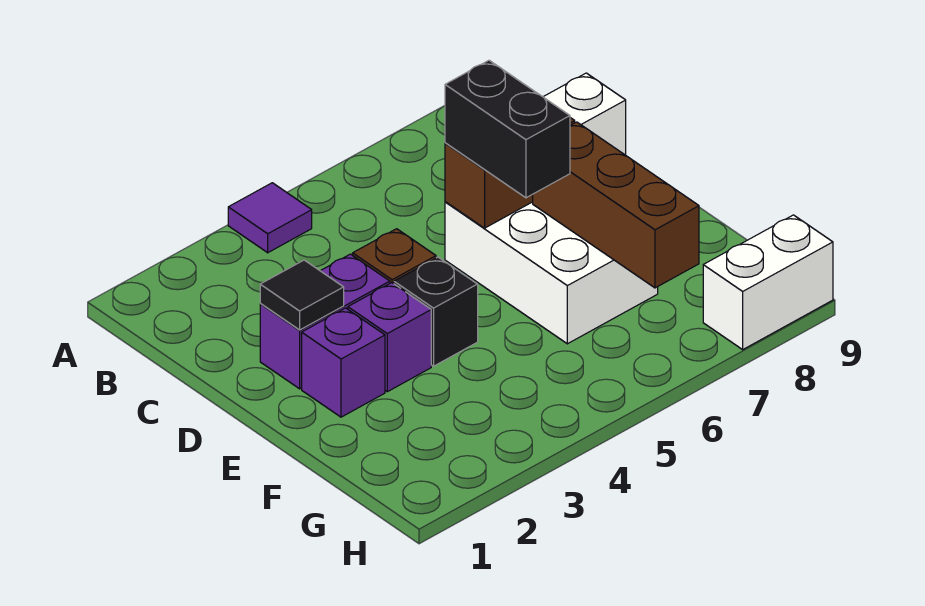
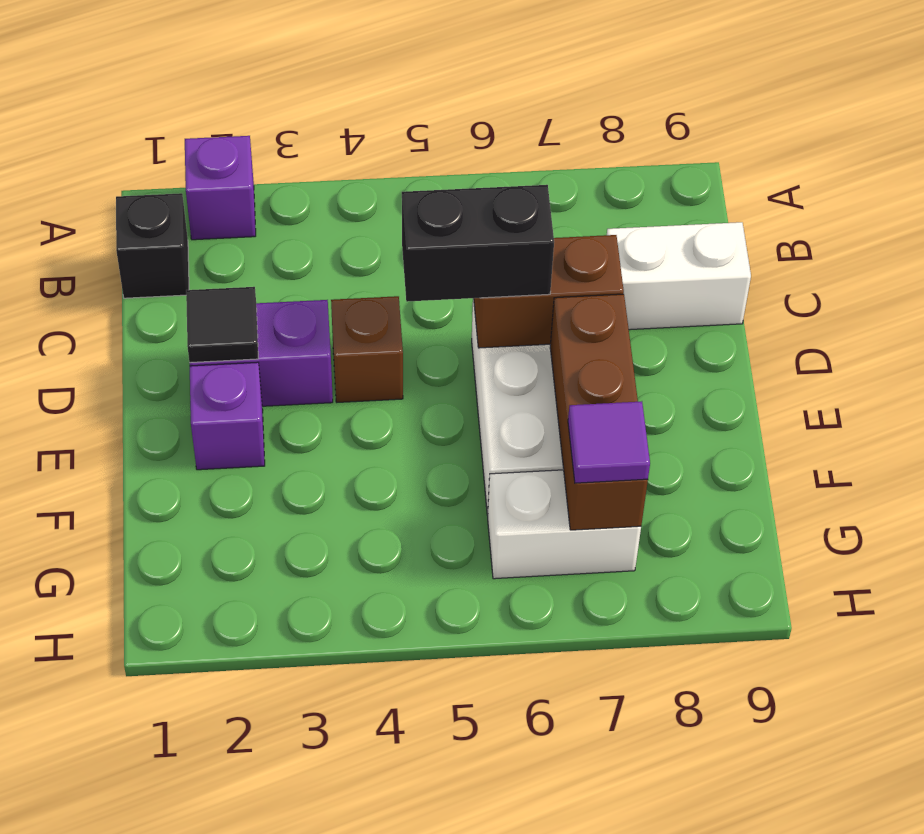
purple 1x1 tile [228,183,312,253] -> purple 1x1 tile moved to [568,401,650,483]
black 1x2 brick [445,60,570,198] -> black 1x2 brick turned to [402,185,554,302]
purple 1x1 brick [348,283,431,392] -> purple 1x1 brick moved to [185,136,256,240]
black 1x1 brick [394,257,478,366] -> black 1x1 brick moved to [116,193,189,298]
white 1x2 brick [703,215,833,349] -> white 1x2 brick moved to [488,470,641,579]

